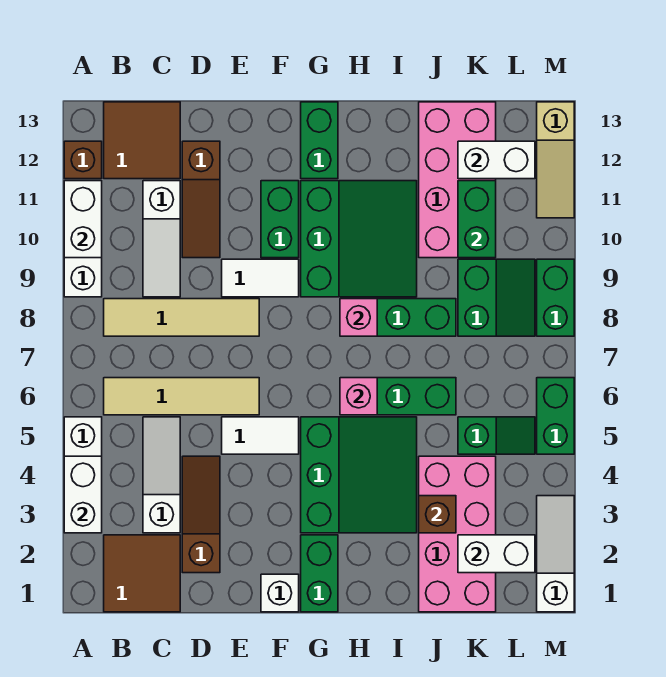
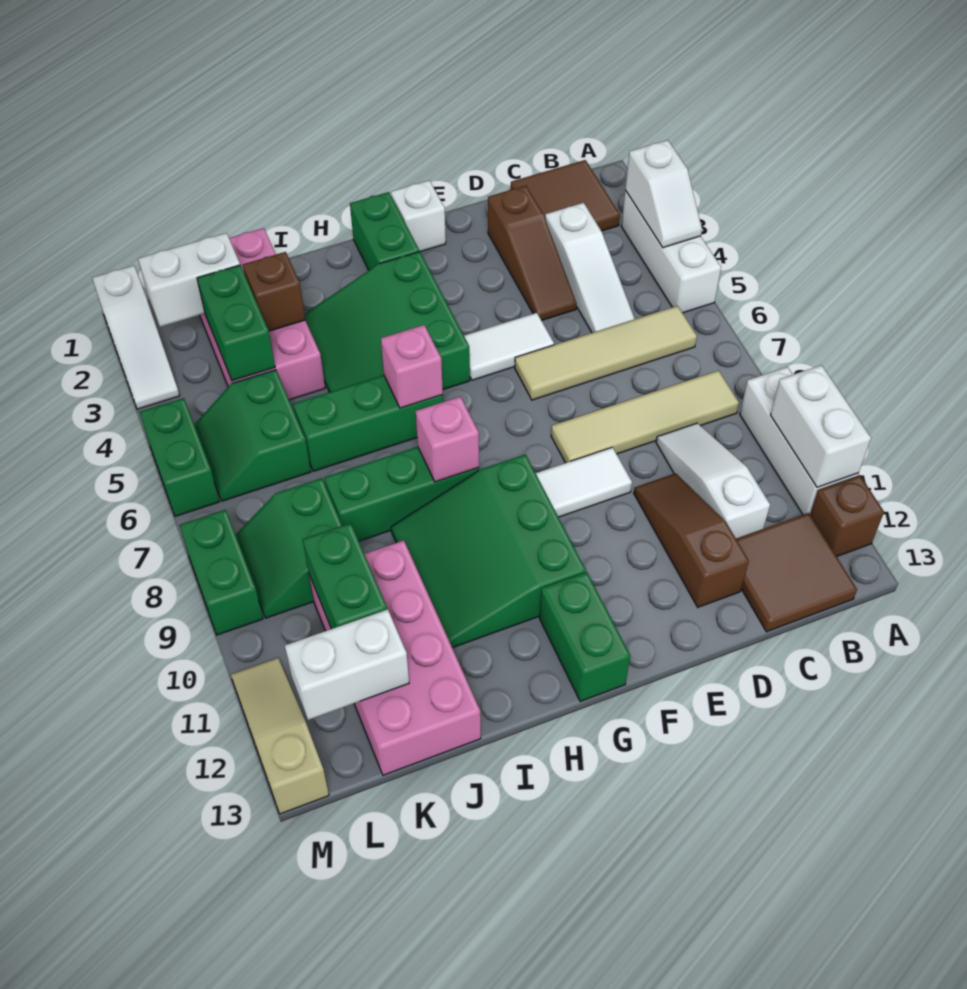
white 1x2 brick [64,456,102,533] -> white 1x2 slope [625,140,702,248]
green 1x2 brick [261,181,299,258] -> green 1x2 brick moved to [197,265,275,381]
green 1x2 slope [458,417,535,454] -> green 2x2 slope [194,370,311,501]

